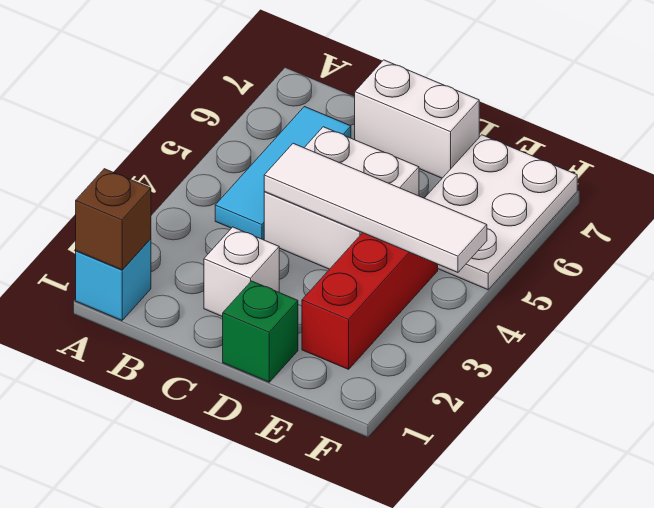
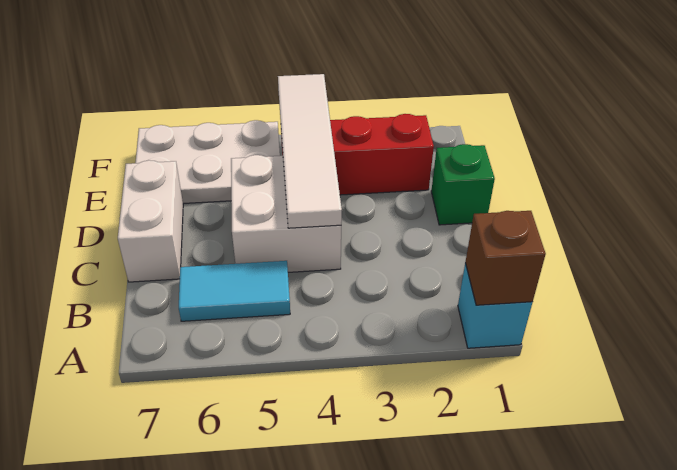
cyan 1x3 tile [215,107,351,239] -> cyan 1x2 tile [179,261,290,321]
white 1x1 brick [204,227,279,317] -> none

